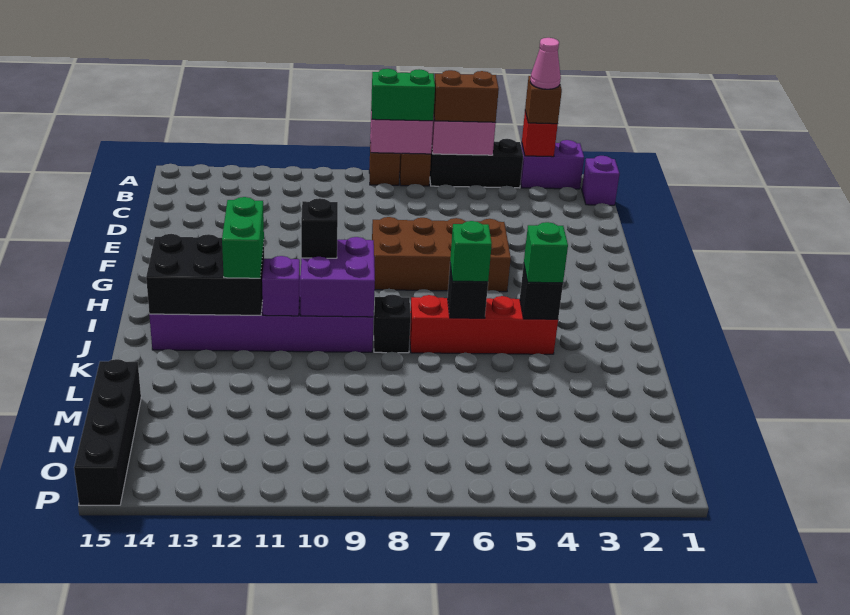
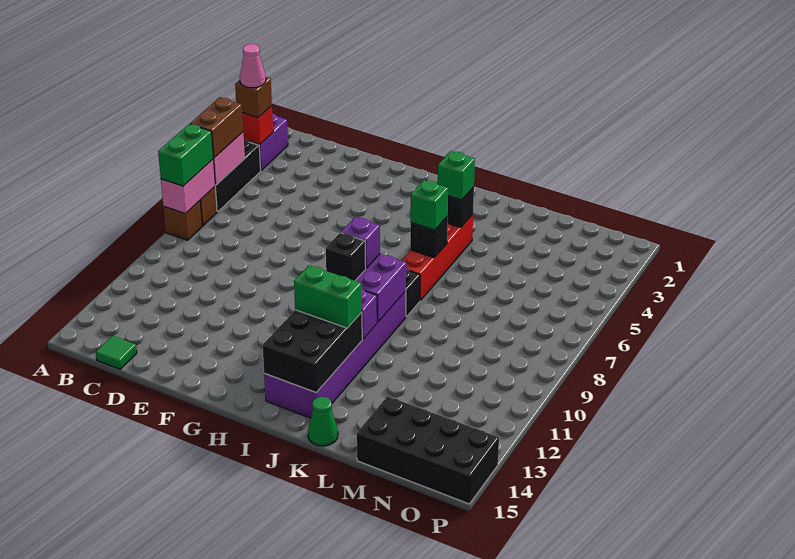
purple 1x1 brick [582,156,619,205] -> purple 1x1 brick moved to [341,217,380,268]
none -> green 1x1 tile [96,336,137,369]
brown 2x4 brick [372,217,511,292] -> none
none -> green 1x1 cone [308,397,338,446]
black 1x4 brick [74,359,141,505] -> black 2x4 brick [357,396,499,504]

